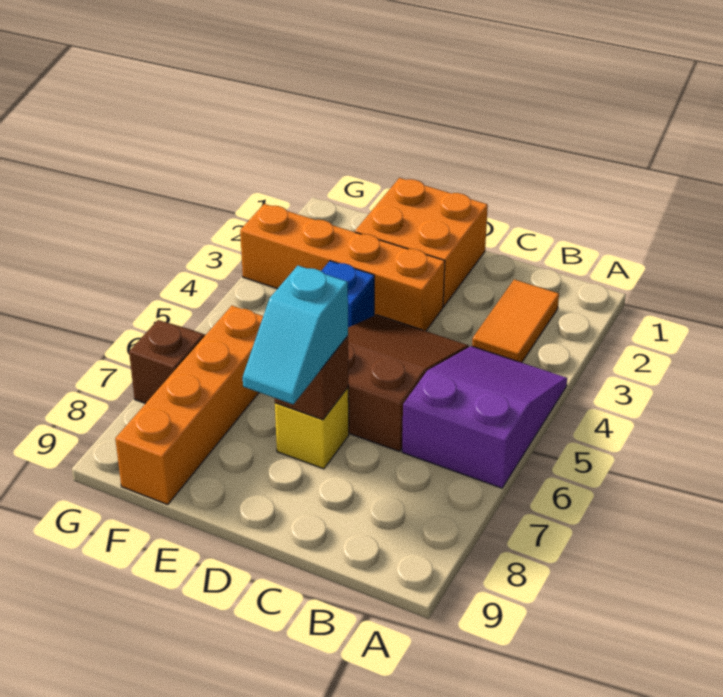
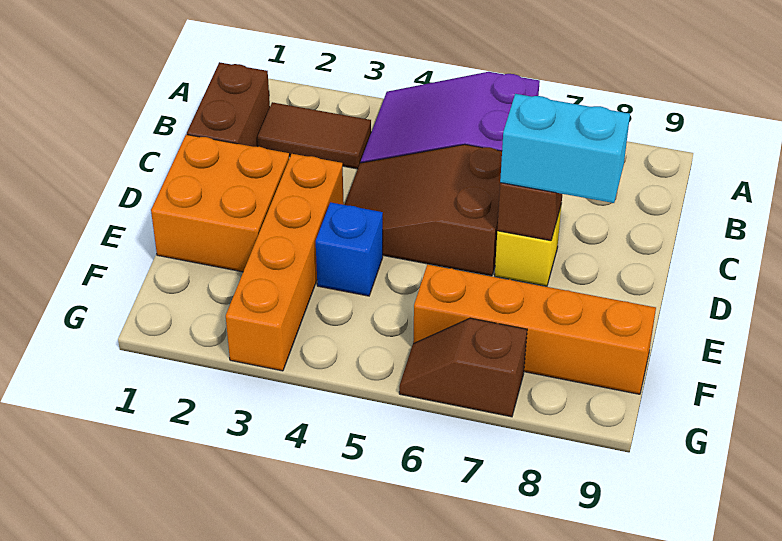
none -> brown 1x2 brick [187,62,270,147]
orange 1x2 tile [472,279,559,363] -> brown 1x2 tile [258,102,371,169]
cyan 1x2 slope [243,266,348,404] -> cyan 1x2 brick [500,94,630,203]

